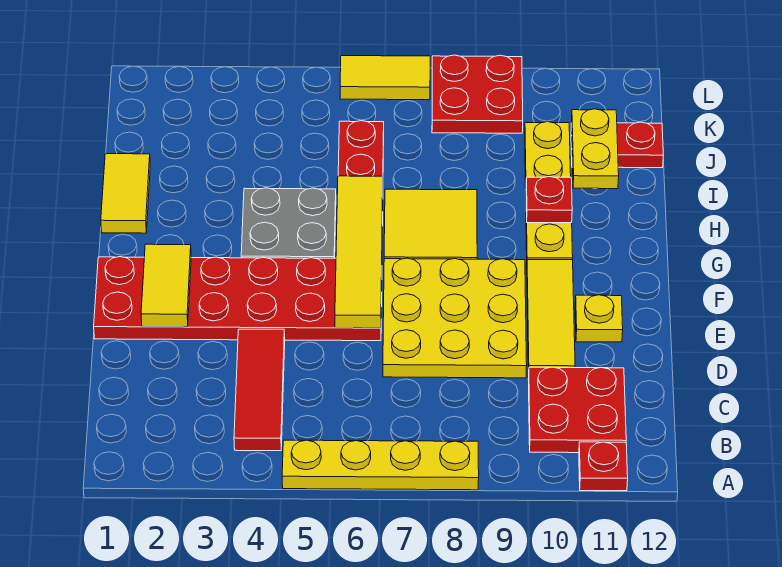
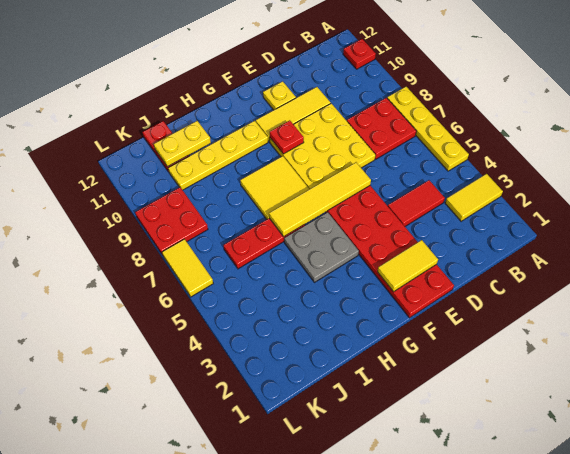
red 1x3 tile [234,329,285,451] -> red 1x2 tile [388,180,445,226]
red 2x2 plate [528,367,626,453] -> red 2x2 plate moved to [347,98,416,159]
yellow 1x2 tile [101,154,150,233] -> yellow 1x2 tile moved to [445,174,503,221]
red 1x1 plate [526,177,572,223] -> red 1x1 plate moved to [270,120,304,154]

